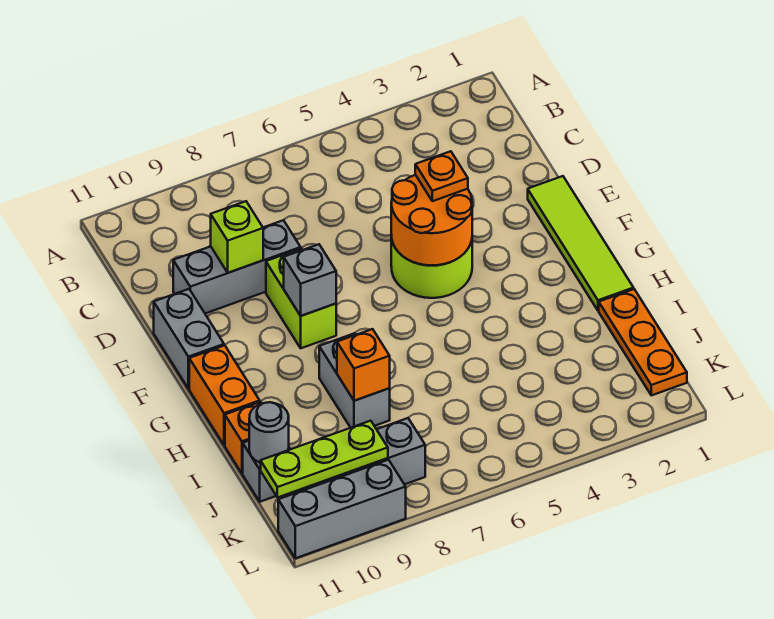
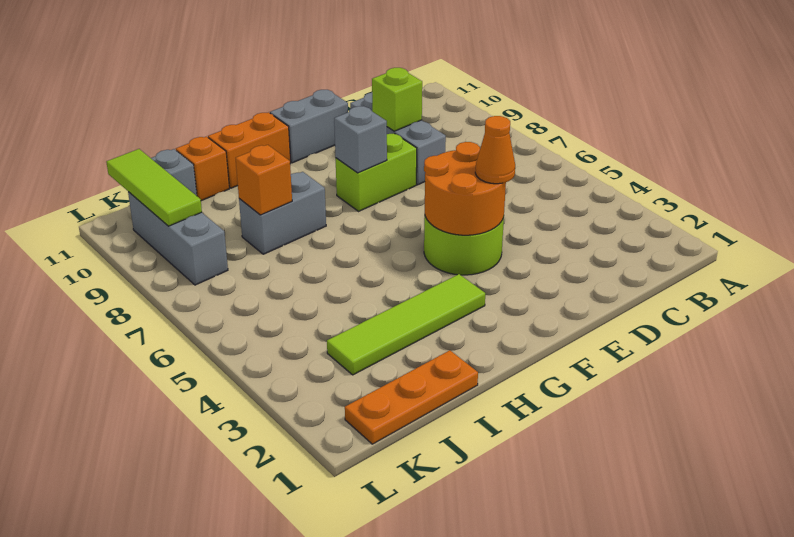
lime 1x4 tile [528,176,634,311] -> lime 1x4 tile moved to [327,274,485,375]
orange 1x1 plate [415,151,468,201] -> orange 1x1 cone [475,116,515,184]
grey 1x1 round brick [249,402,289,463] -> none
lime 1x3 plate [261,421,388,498] -> lime 1x3 tile [106,149,202,226]
grey 1x3 brick [278,460,406,558] -> none

